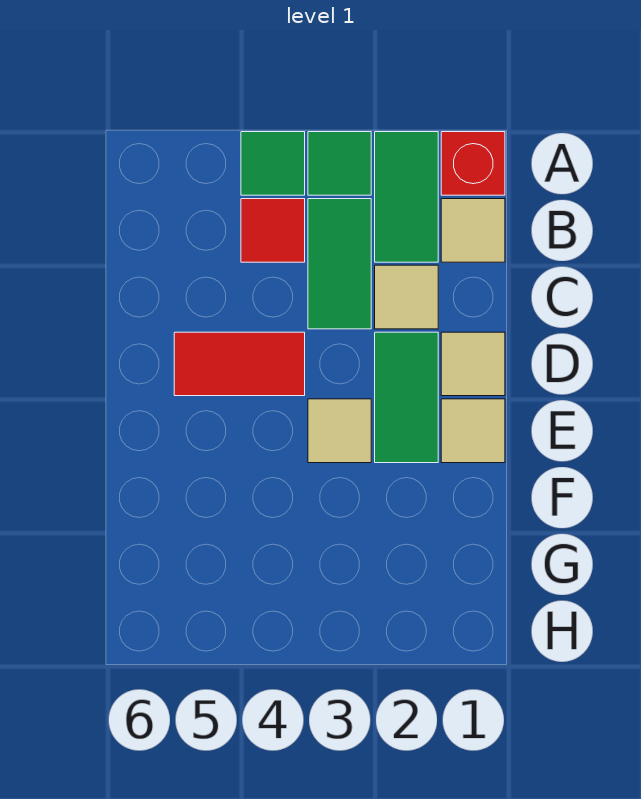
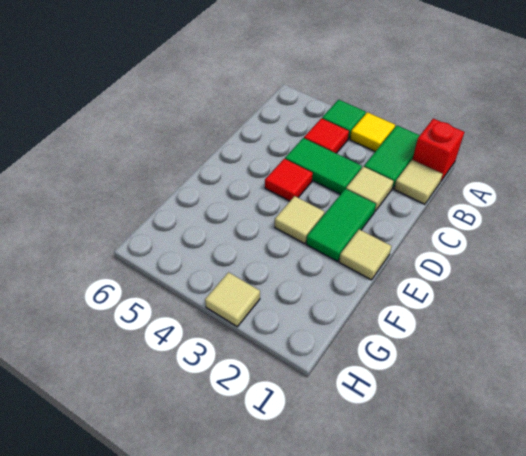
green 1x1 tile [308,132,371,195] -> yellow 1x1 tile [350,112,395,152]
green 1x2 tile [308,199,371,329] -> green 1x2 tile turned to [285,138,362,195]
tan 1x1 tile [441,332,505,396] -> tan 1x1 tile moved to [205,272,260,327]
red 1x2 tile [174,332,305,396] -> red 1x1 tile [265,159,313,201]

